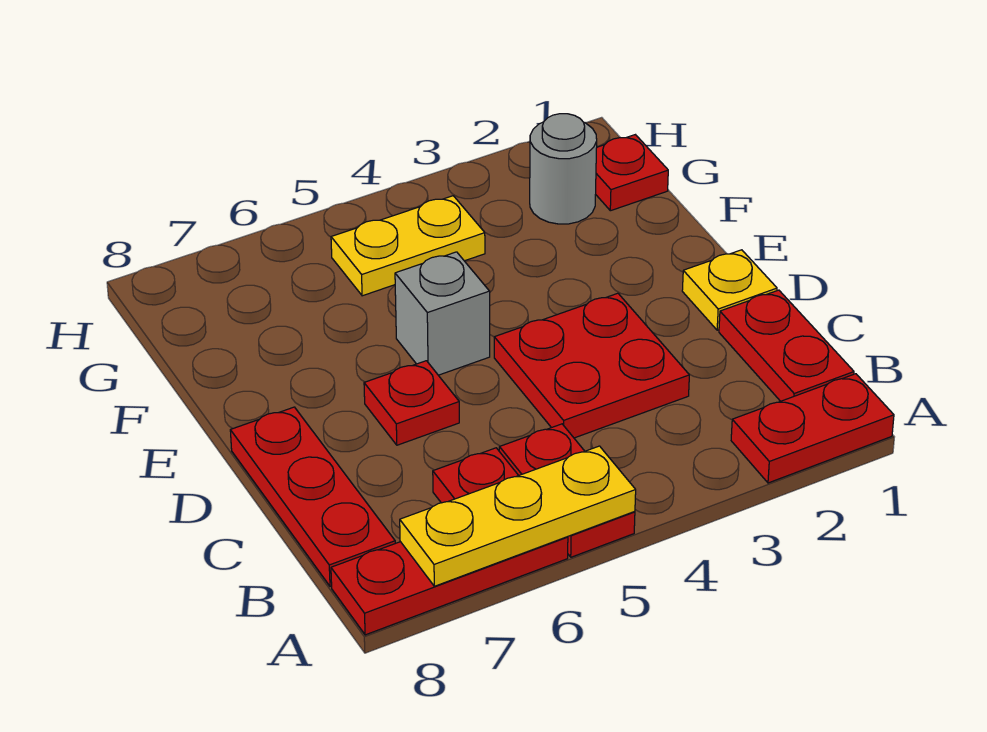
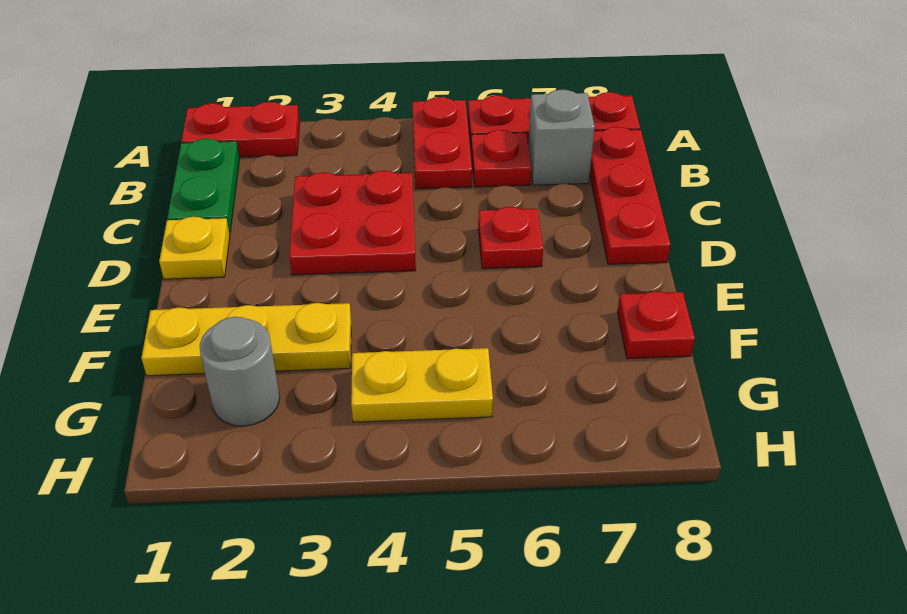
yellow 1x3 plate [400,446,636,586] -> yellow 1x3 plate moved to [141,303,351,376]
red 1x2 plate [719,290,854,401] -> green 1x2 plate [167,139,240,234]
grey 1x1 brick [395,252,490,375] -> grey 1x1 brick moved to [528,90,595,185]
red 1x1 plate [596,135,668,211] -> red 1x1 plate moved to [617,291,695,359]

